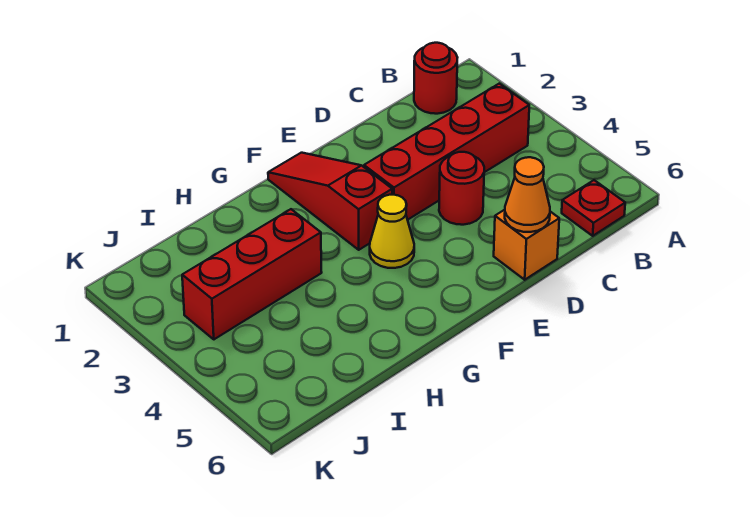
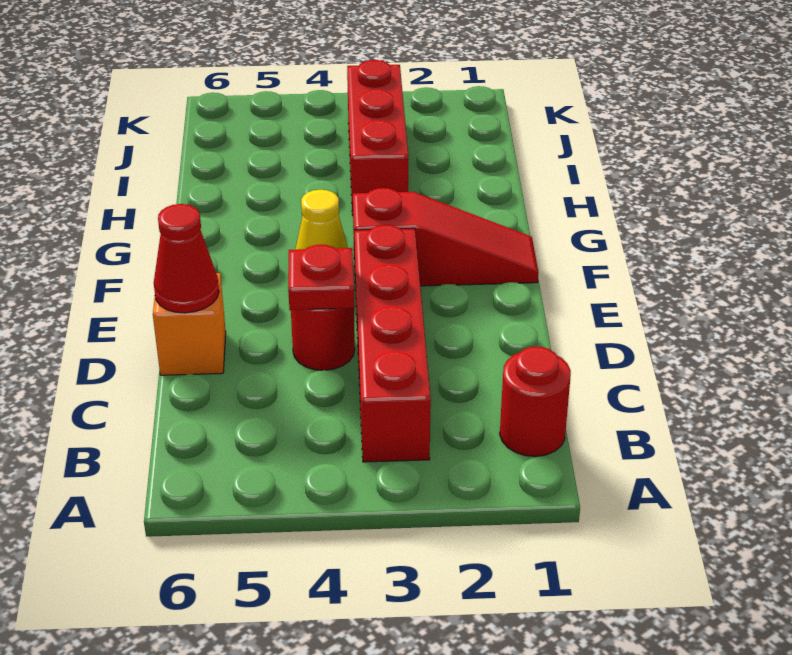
red 1x1 plate [562,180,625,236] -> red 1x1 plate moved to [288,245,354,310]
orange 1x1 cone [505,157,550,232] -> red 1x1 cone [154,204,219,313]

